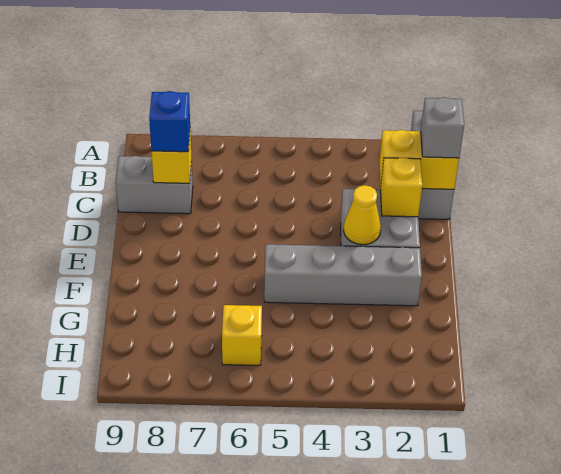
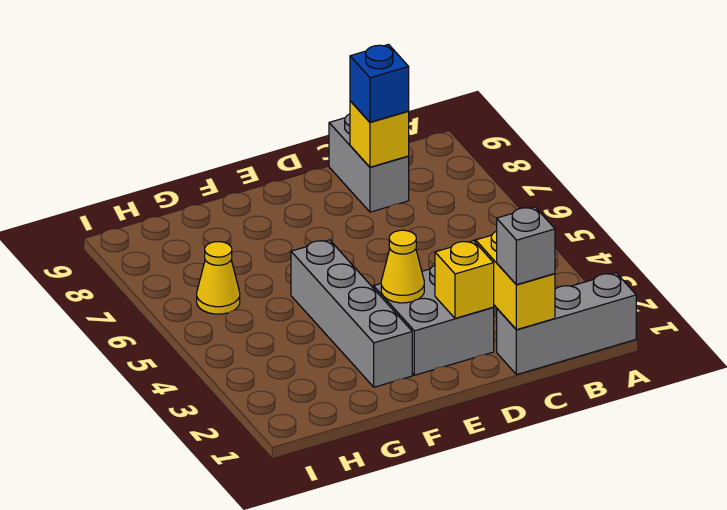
yellow 1x1 brick [222,305,262,365] -> yellow 1x1 cone [197,242,240,314]

